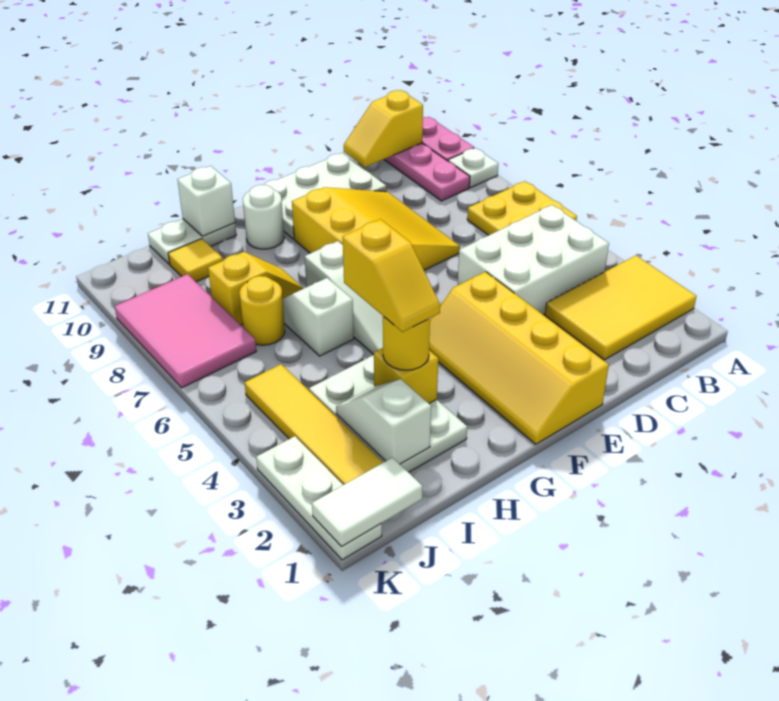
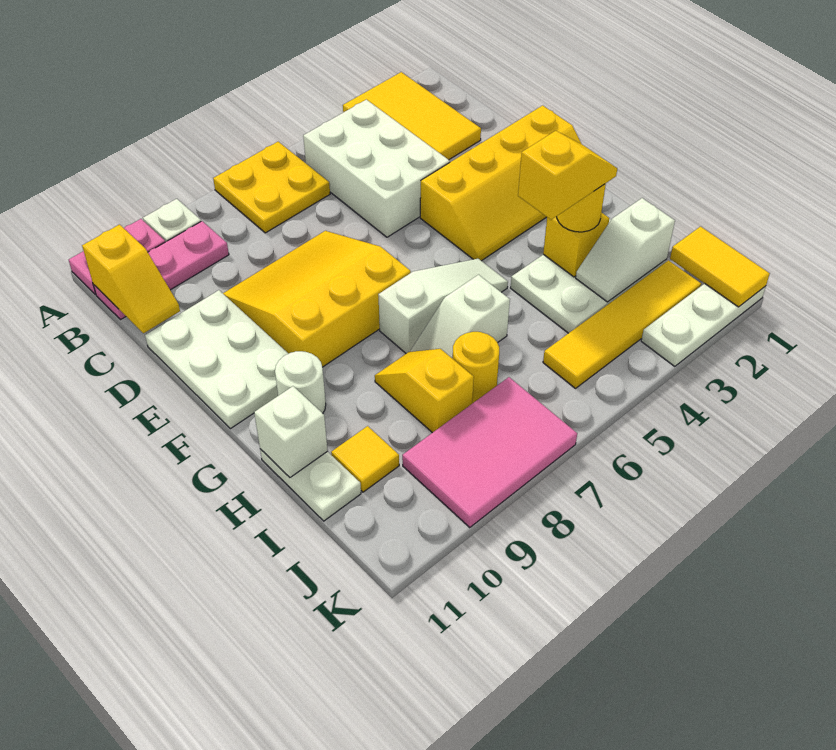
white 1x2 tile [312,458,423,547] -> yellow 1x2 tile [670,227,770,307]

